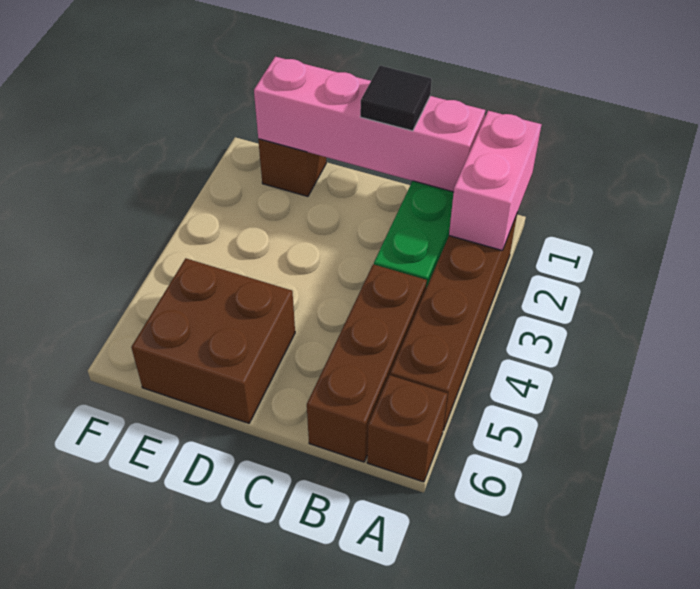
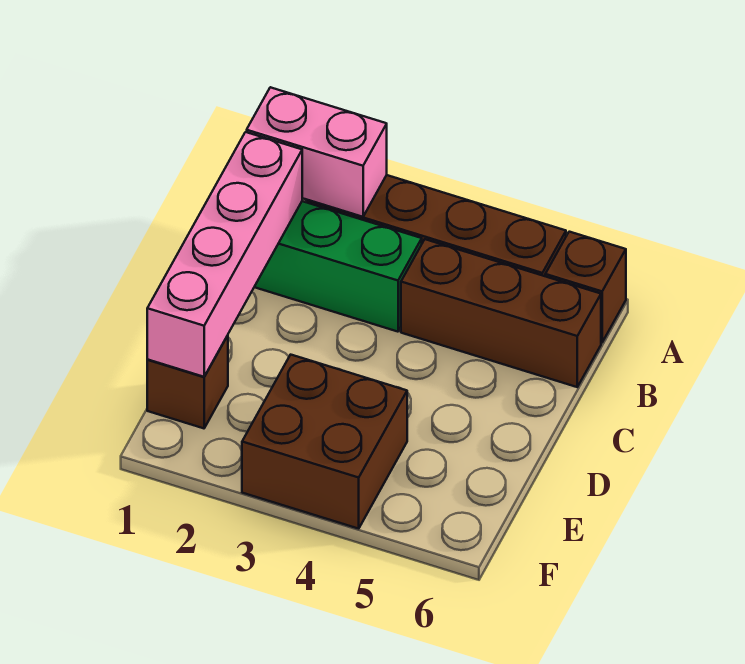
black 1x1 tile [360,65,432,131] -> none
brown 2x2 brick [131,258,295,423] -> brown 2x2 brick moved to [242,355,407,529]

